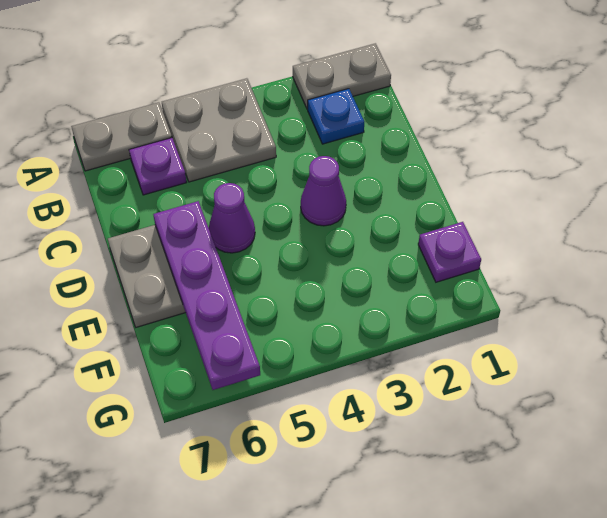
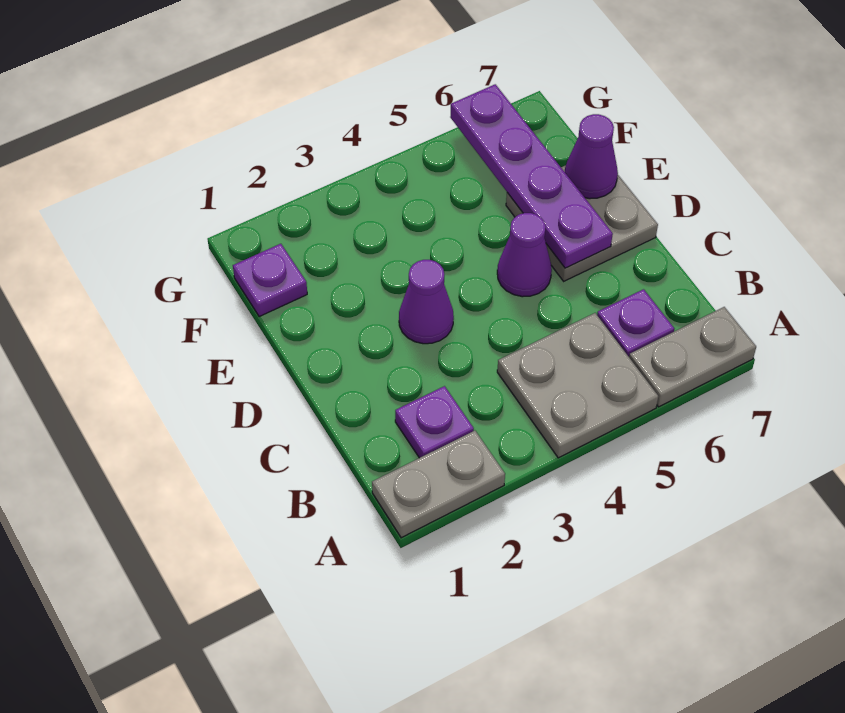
blue 1x1 plate [308,89,364,144] -> purple 1x1 plate [395,386,474,458]
none -> purple 1x1 cone [565,114,618,199]

